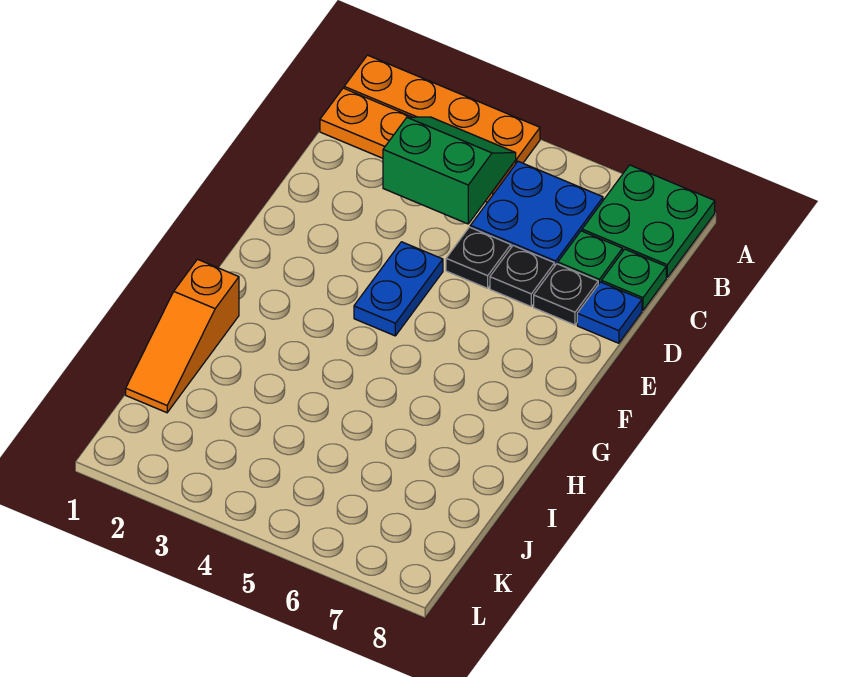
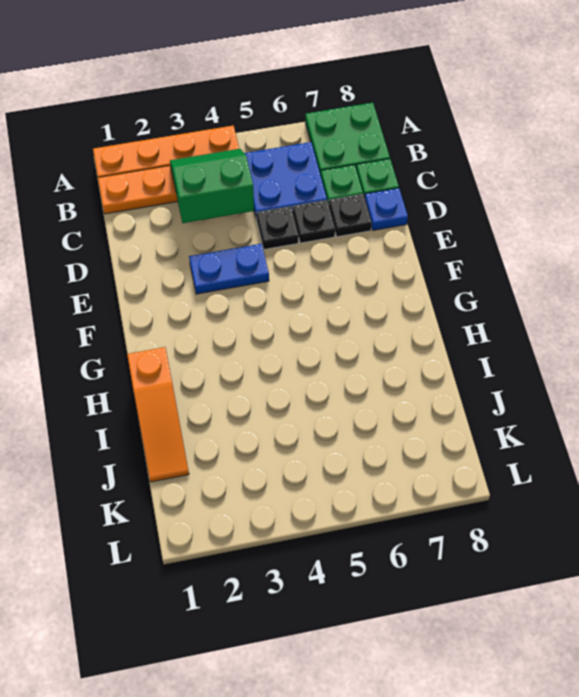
blue 1x2 plate [354,242,443,336] -> blue 1x2 plate turned to [189,244,269,294]

